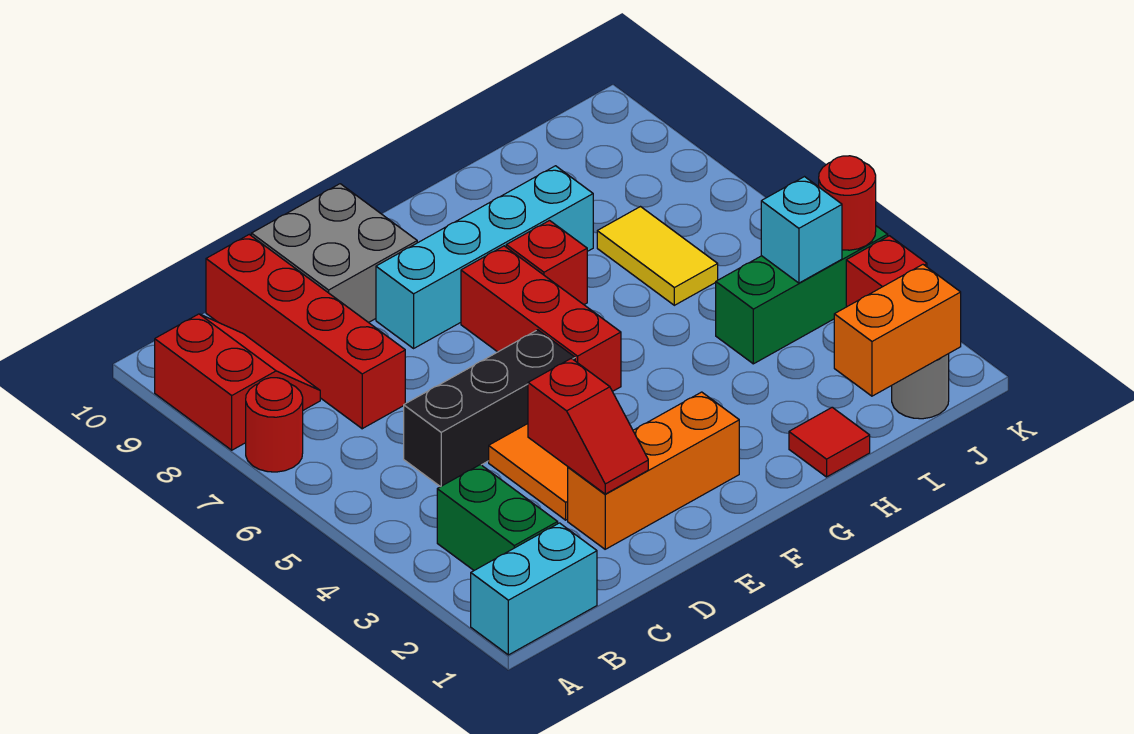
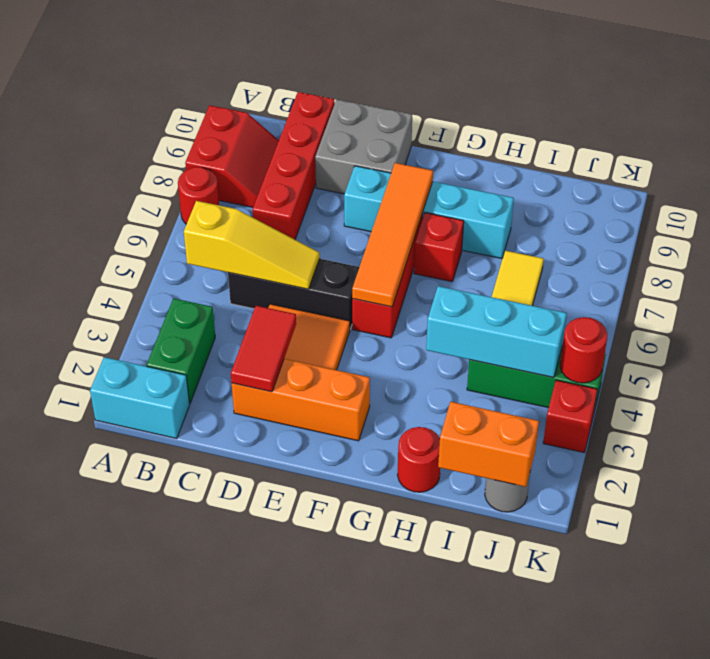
none -> yellow 1x3 slope [184,201,320,289]
red 1x2 slope [528,358,648,494] -> red 1x2 tile [231,306,296,392]
none -> orange 1x4 tile [352,163,433,307]
red 1x1 tile [789,407,870,477] -> red 1x1 round brick [397,427,440,492]
cyan 1x1 brick [761,177,842,283] -> cyan 1x3 brick [426,286,567,378]

